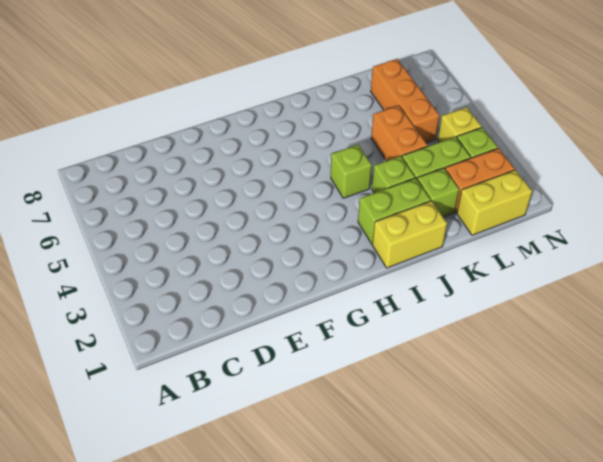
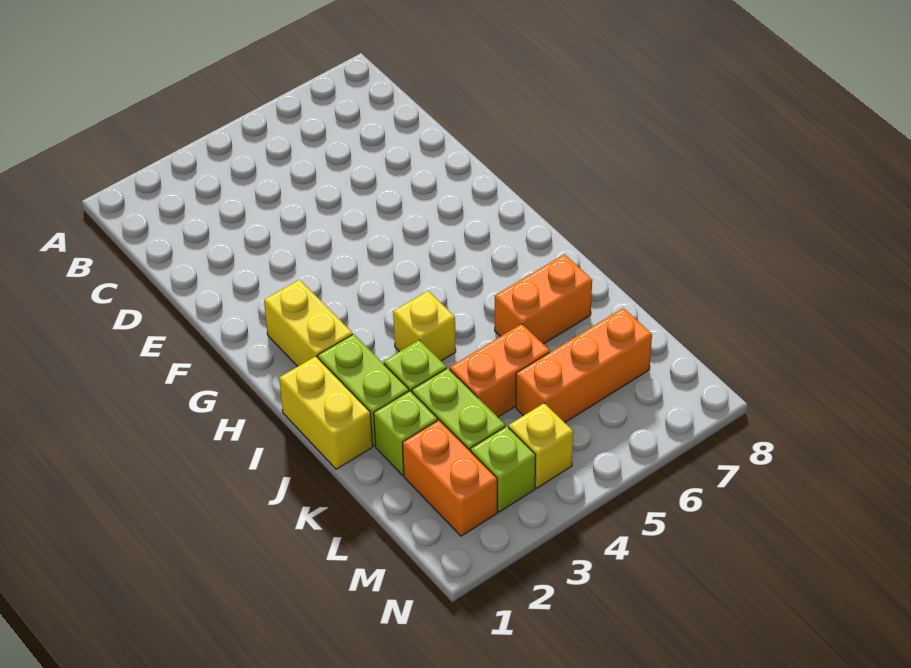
lime 1x1 brick [331,145,372,198] -> yellow 1x1 brick [393,291,456,361]
none -> orange 1x2 brick [495,254,592,344]
yellow 1x2 brick [457,170,532,235] -> yellow 1x2 brick moved to [264,280,353,366]

